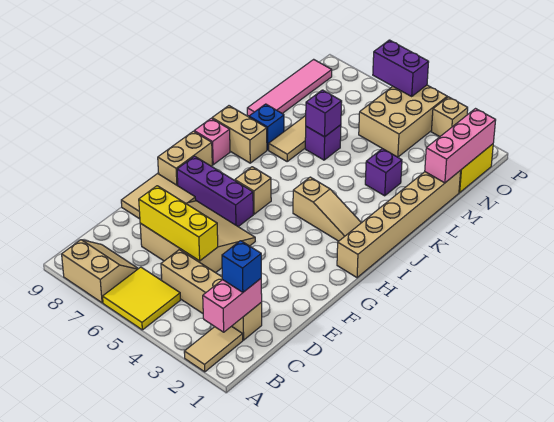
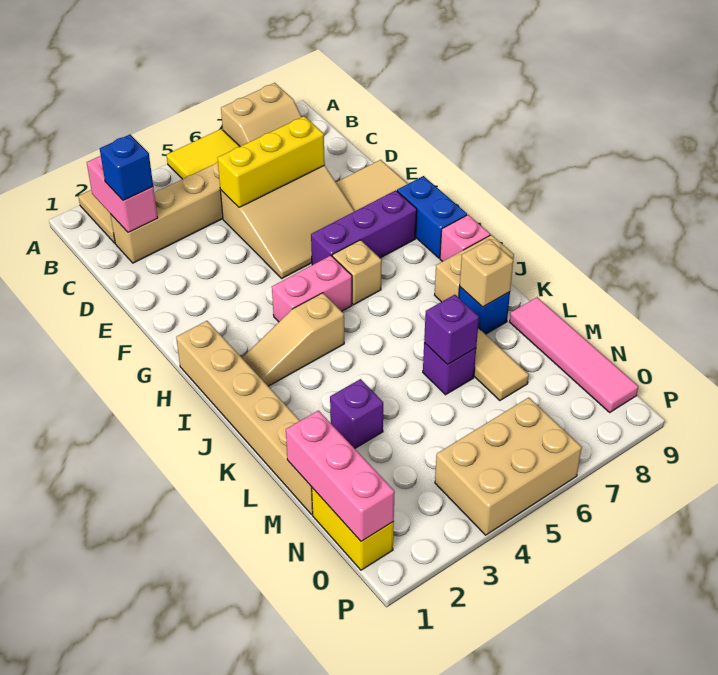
tan 1x2 brick [158,131,212,186] -> blue 1x2 brick [397,176,467,258]
none -> pink 1x2 brick [272,256,352,322]
tan 2x3 brick [359,85,447,157] -> tan 2x3 brick turned to [435,398,582,535]
tan 1x1 brick [431,97,468,137] -> tan 1x1 brick moved to [460,239,513,307]
purple 1x2 brick [373,40,429,96] -> none

